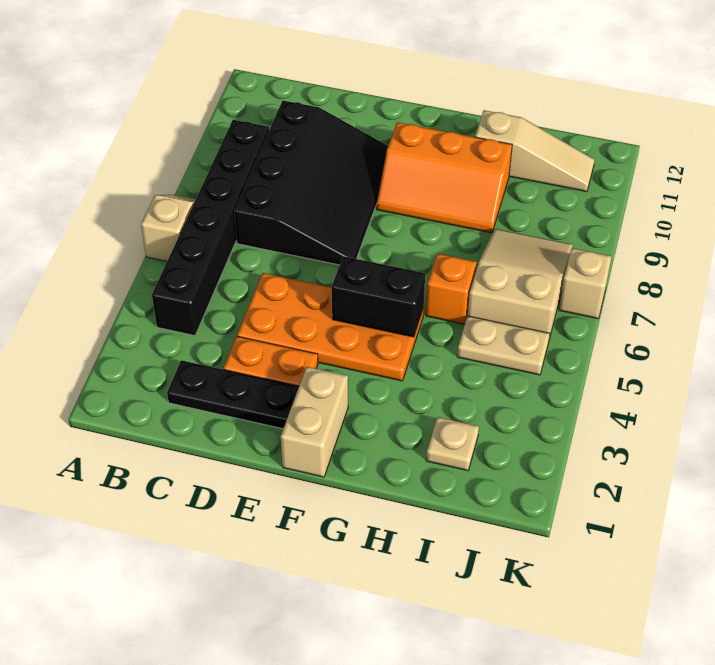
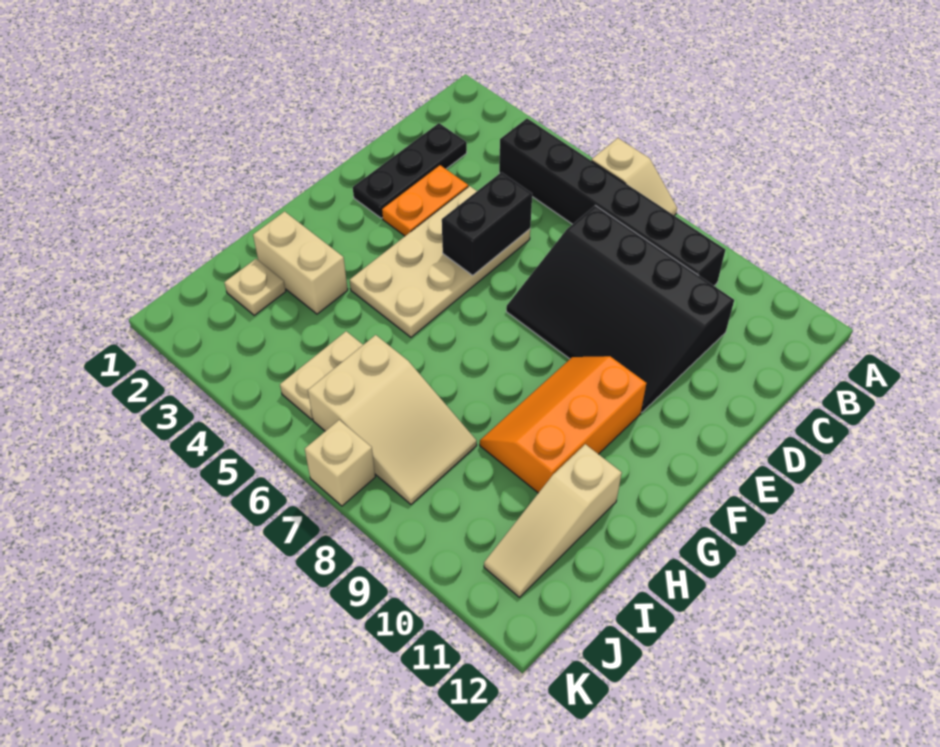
orange 2x4 plate [237,273,424,381] -> tan 2x4 plate [350,186,530,337]
tan 1x2 brick [281,367,348,477] -> tan 1x2 brick moved to [253,212,348,314]
black 1x2 brick [332,256,425,337] -> black 1x2 brick moved to [442,172,532,275]
orange 1x1 brick [426,254,477,324] -> none

